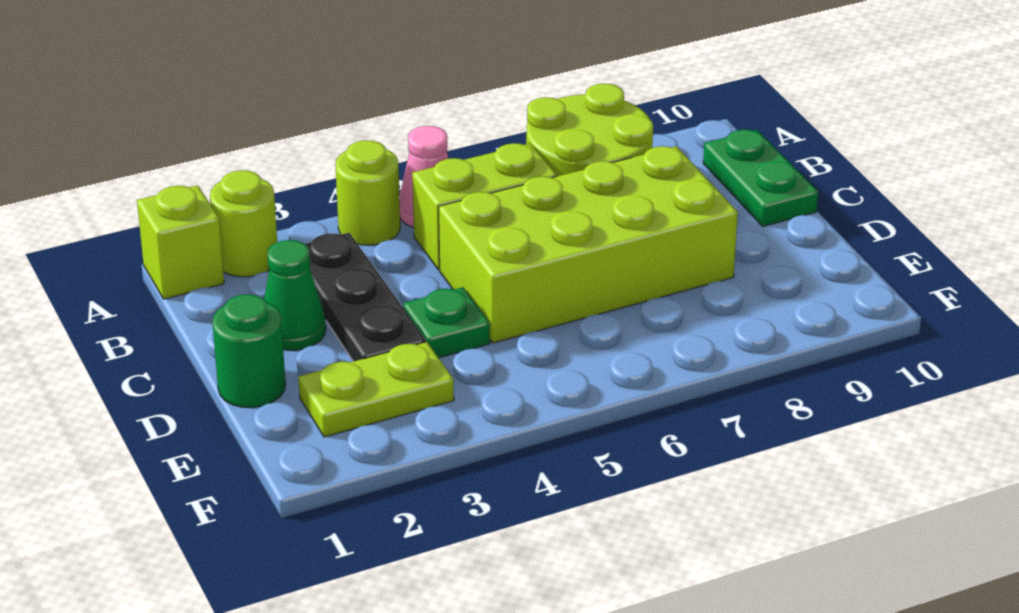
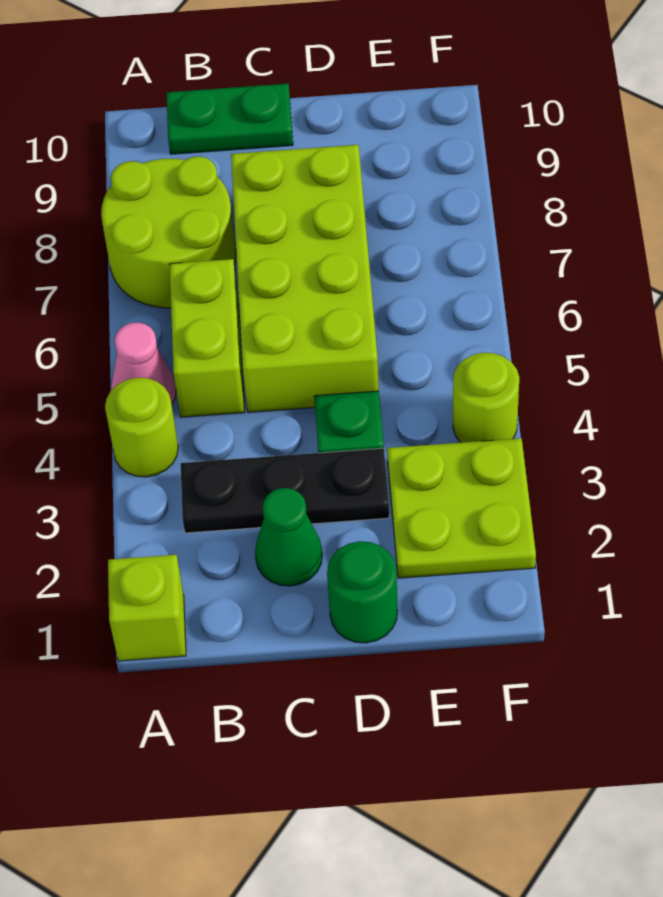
lime 1x1 round brick [210,170,277,277] -> lime 1x1 round brick moved to [453,353,519,443]
lime 1x2 plate [298,342,454,437] -> lime 2x2 plate [387,438,536,578]

